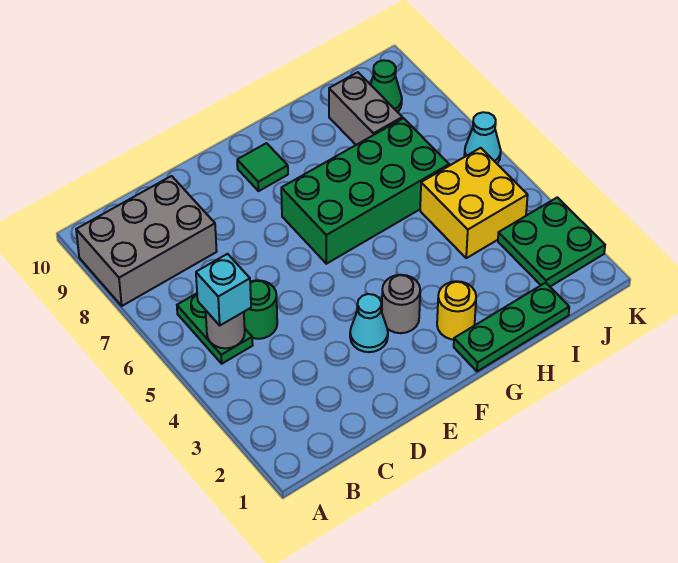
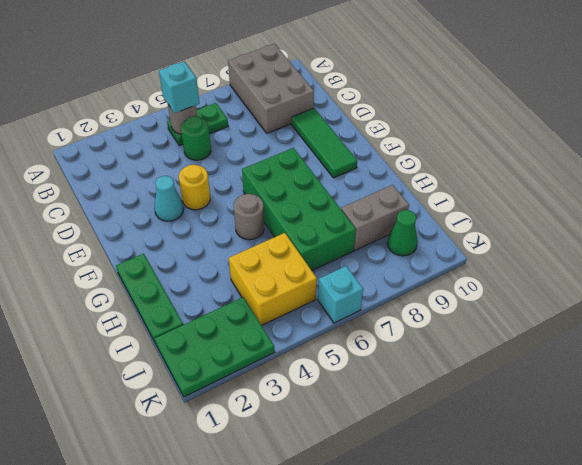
grey 1x1 round brick [382,275,420,333] -> grey 1x1 round brick moved to [234,194,264,240]
green 1x1 tile [237,143,288,191] -> green 1x3 tile [292,108,357,178]
yellow 1x1 round brick [437,281,476,340] -> yellow 1x1 round brick moved to [179,164,210,210]
green 2x2 plate [498,197,605,287] -> green 2x3 plate [154,297,275,397]
cyan 1x1 cone [464,112,501,163] -> cyan 1x1 brick [318,266,363,323]

